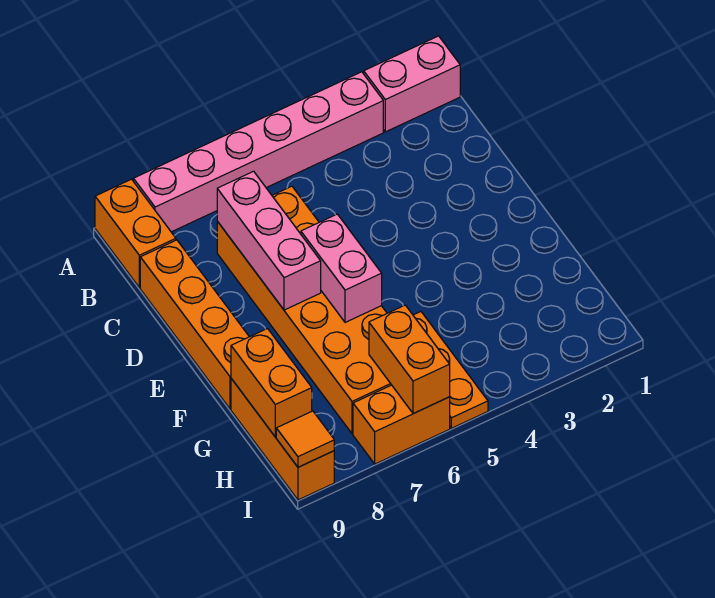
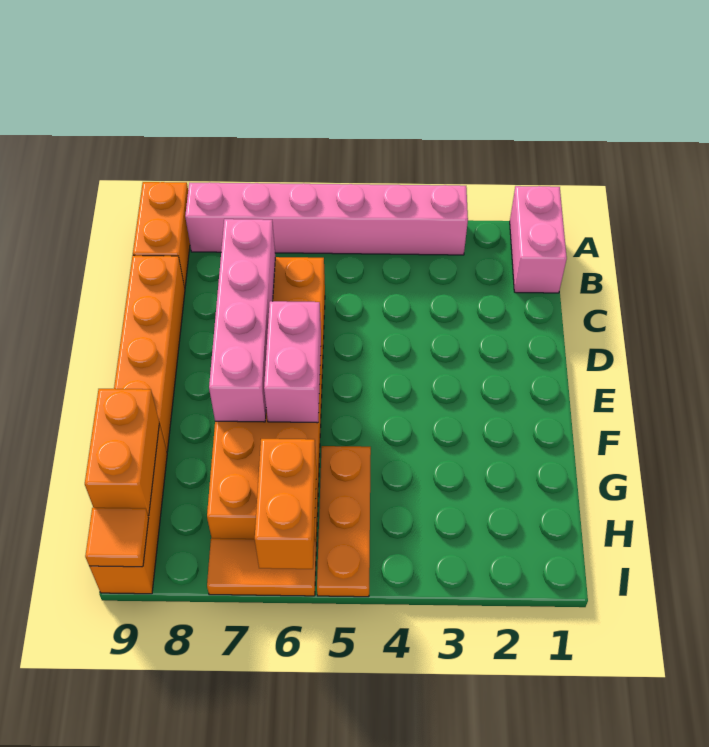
pink 1x2 brick [364,36,460,132] -> pink 1x2 brick turned to [510,186,567,293]
pink 1x3 brick [217,171,321,310] -> pink 1x4 brick [209,219,275,422]
orange 1x2 brick [353,385,450,464] -> orange 1x2 tile [207,538,316,596]

